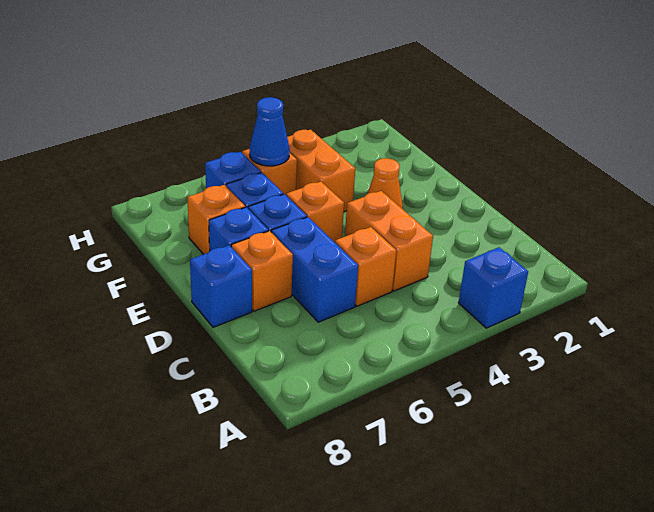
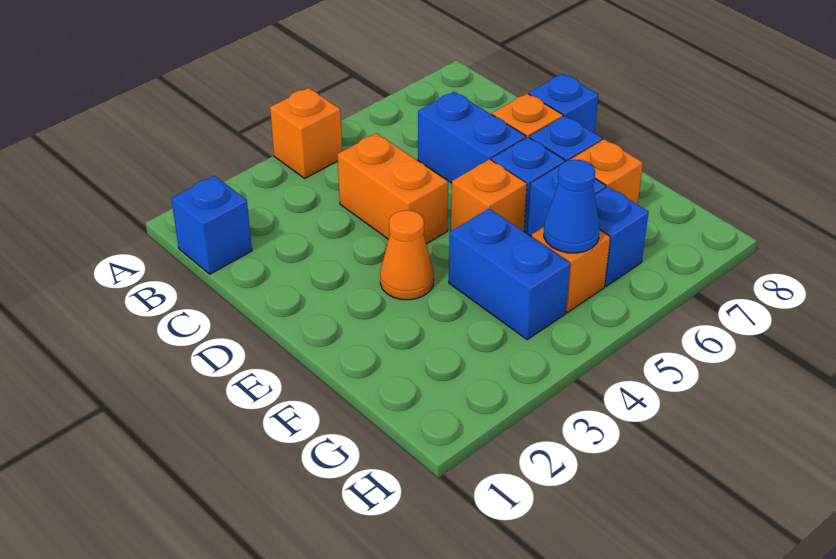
blue 1x1 brick [459,247,528,328] -> blue 1x1 brick moved to [171,176,252,274]
orange 1x1 brick [335,227,396,306] -> orange 1x1 brick moved to [270,88,342,178]
orange 1x2 brick [287,130,355,212] -> blue 1x2 brick [449,209,570,340]

